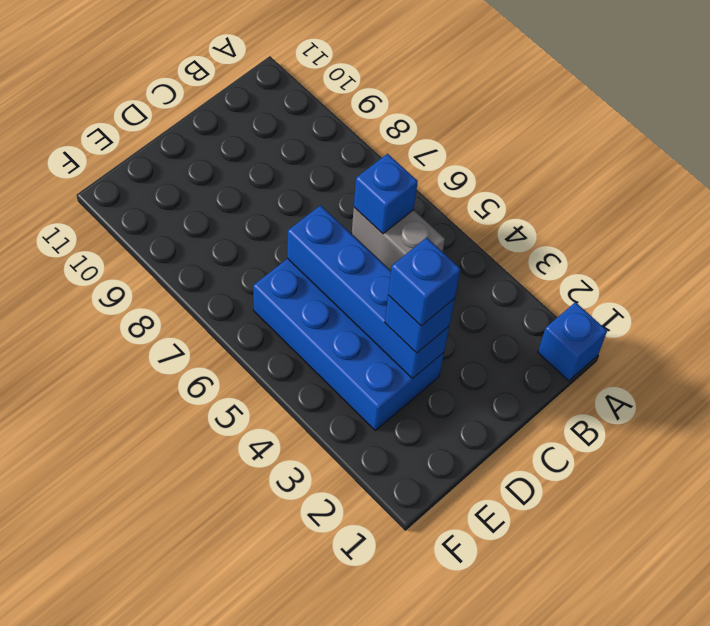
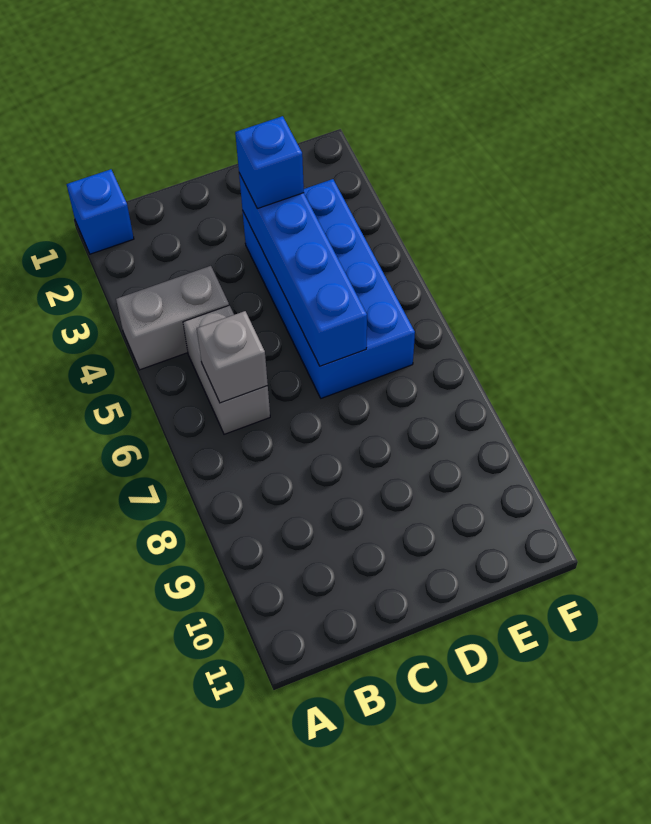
none -> grey 1x2 brick [116,266,229,370]
blue 1x1 brick [354,154,418,234] -> grey 1x1 brick [197,311,268,403]
blue 1x1 brick [388,238,461,326] -> none

